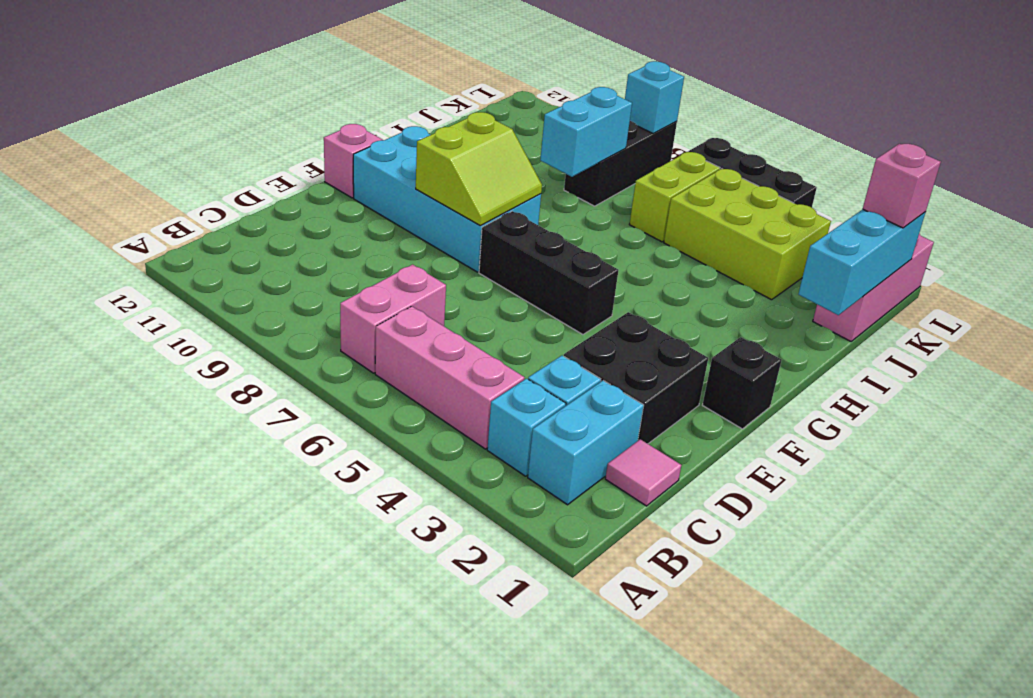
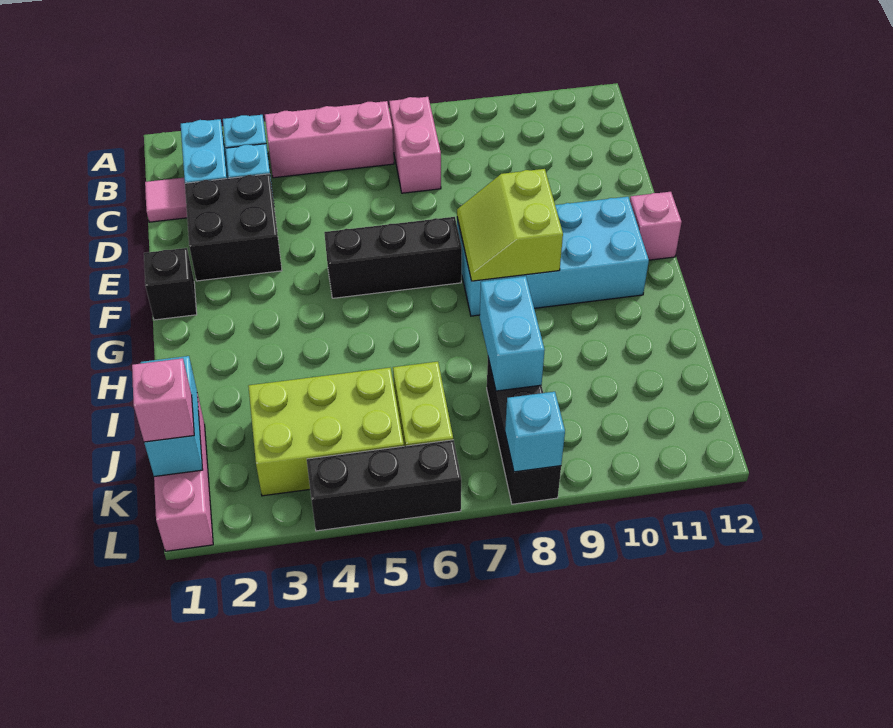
cyan 1x3 brick [798,210,926,315] -> cyan 1x2 brick [141,356,203,477]

